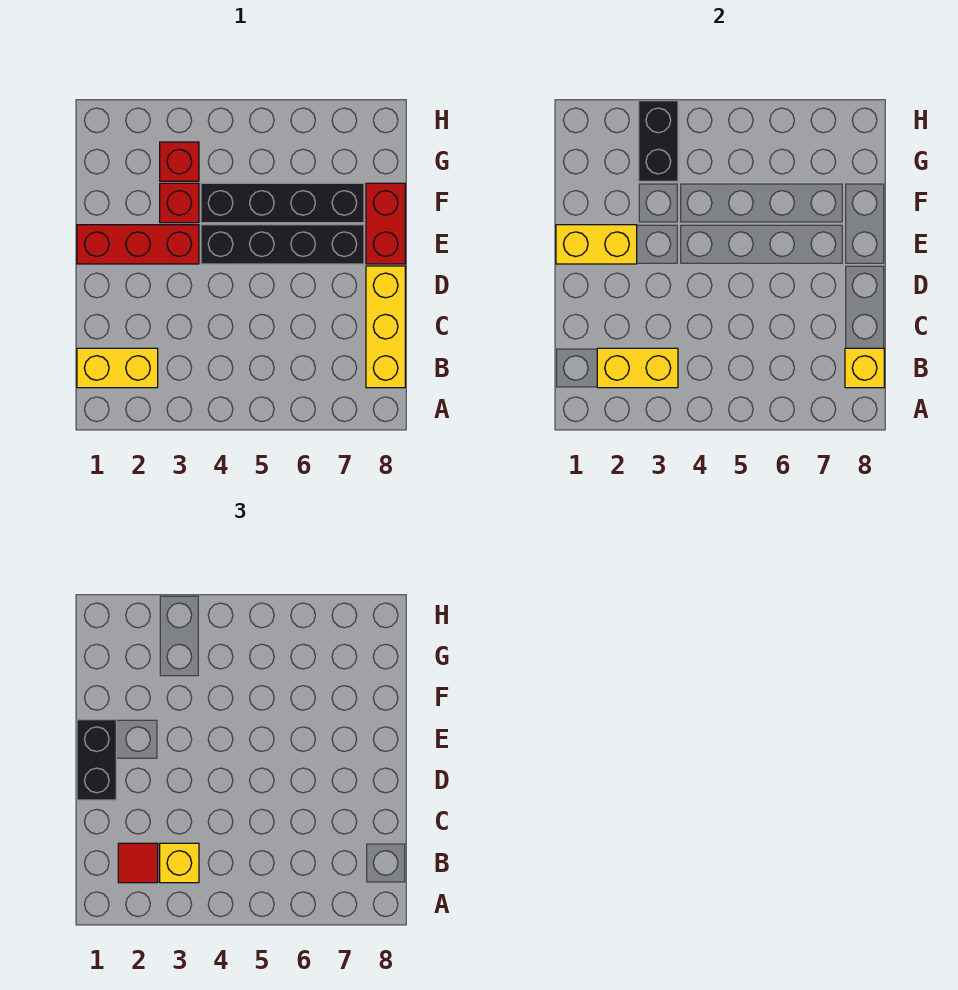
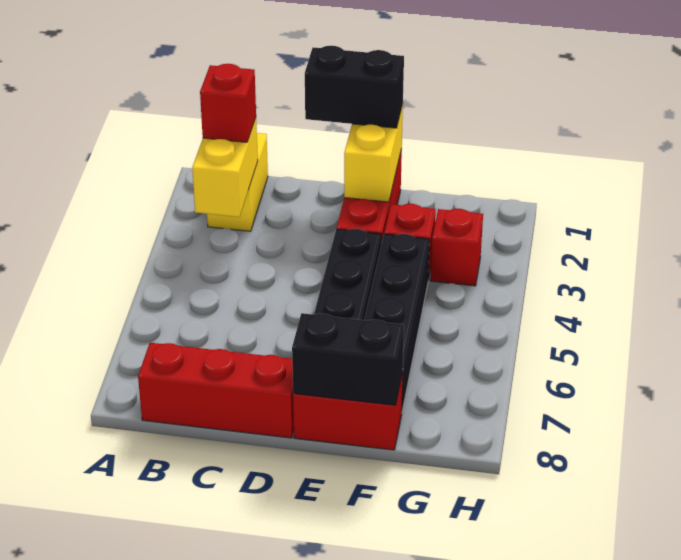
red 1x1 tile [118,843,158,883] -> red 1x1 brick [200,64,256,142]
yellow 1x1 brick [160,843,199,883] -> none
yellow 1x3 brick [366,266,405,388] -> red 1x3 brick [138,343,294,438]
yellow 1x1 brick [845,348,884,388] -> none
black 1x2 brick [639,101,678,181] -> black 1x2 brick moved to [292,313,404,405]

